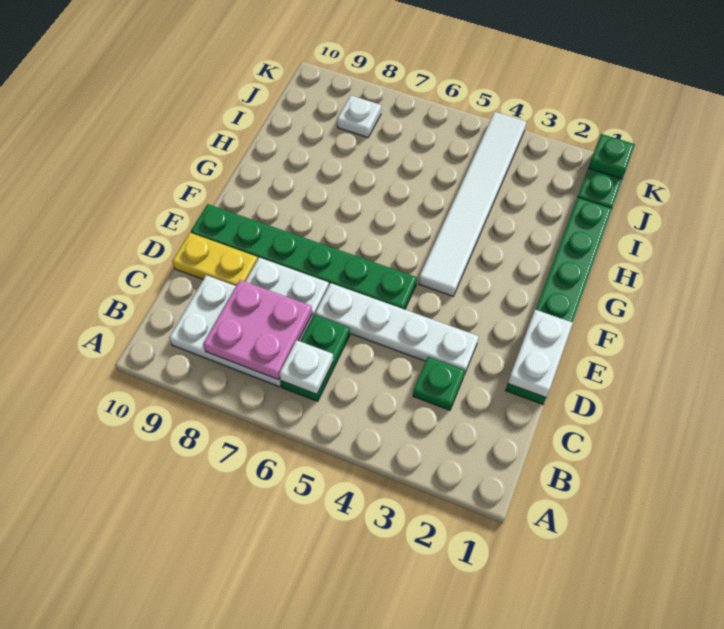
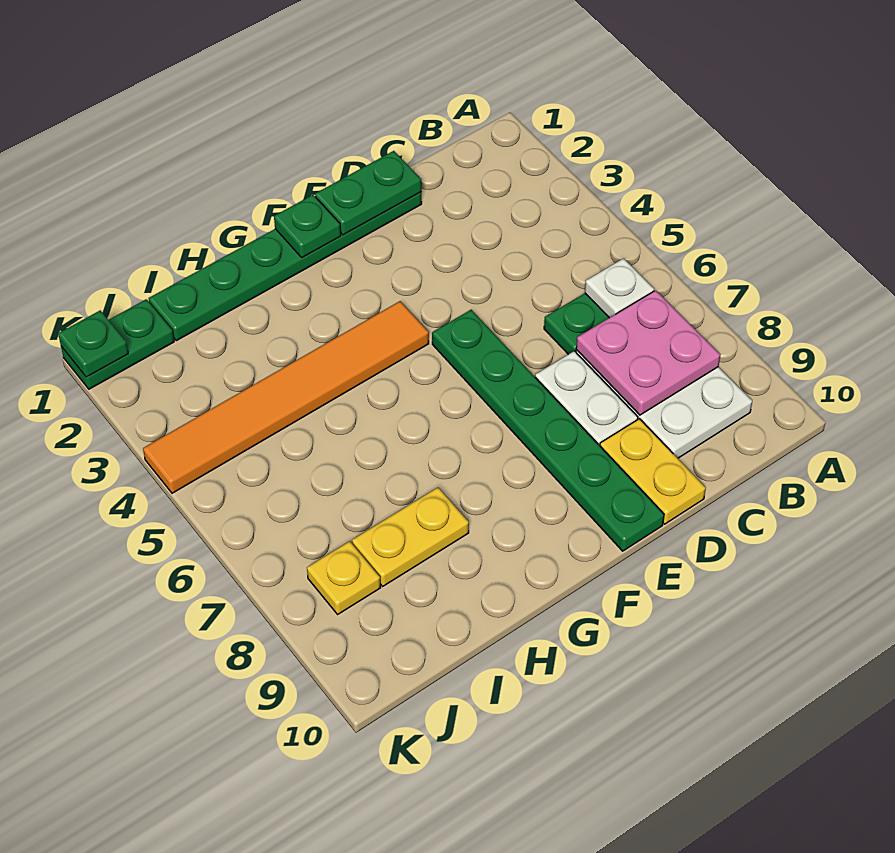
green 1x1 plate [413,357,465,410] -> green 1x1 plate moved to [274,195,341,258]
white 1x2 plate [508,310,573,397] -> green 1x2 plate [315,151,421,235]
white 1x4 plate [315,283,479,375] -> none
white 1x6 tile [419,112,526,296] -> orange 1x6 tile [143,301,429,493]
none -> yellow 1x2 plate [352,488,469,586]
white 1x1 plate [337,95,381,138] -> yellow 1x1 plate [307,541,381,614]

